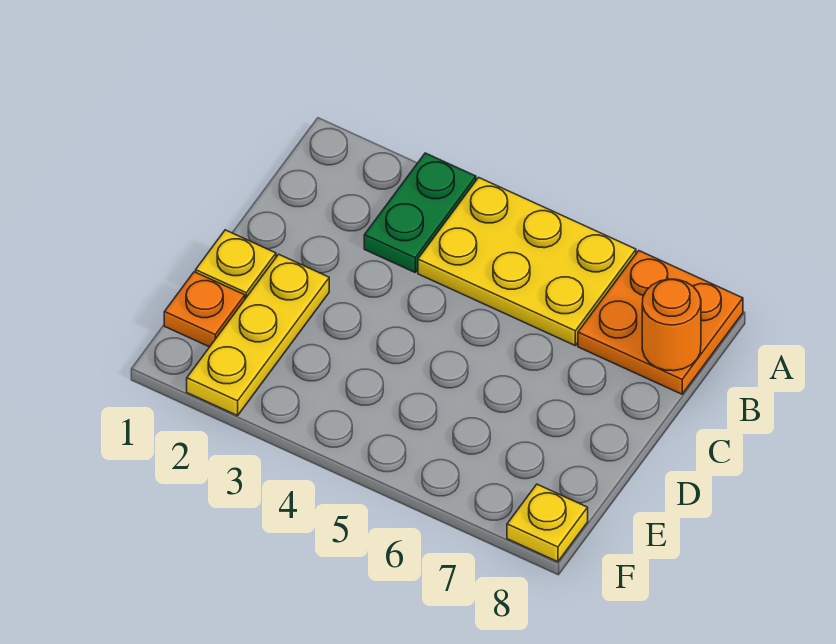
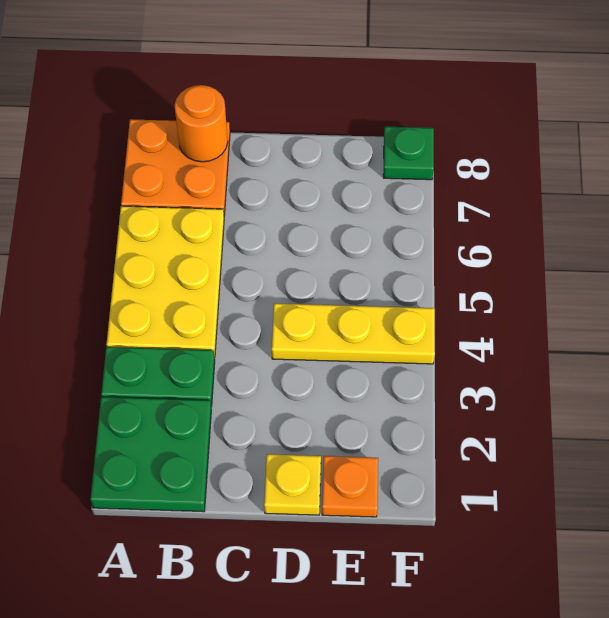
none -> green 2x2 plate [90,397,211,512]
yellow 1x3 plate [187,254,329,416] -> yellow 1x3 plate moved to [272,303,435,364]
yellow 1x1 plate [507,484,588,562] -> green 1x1 plate [383,127,434,180]

